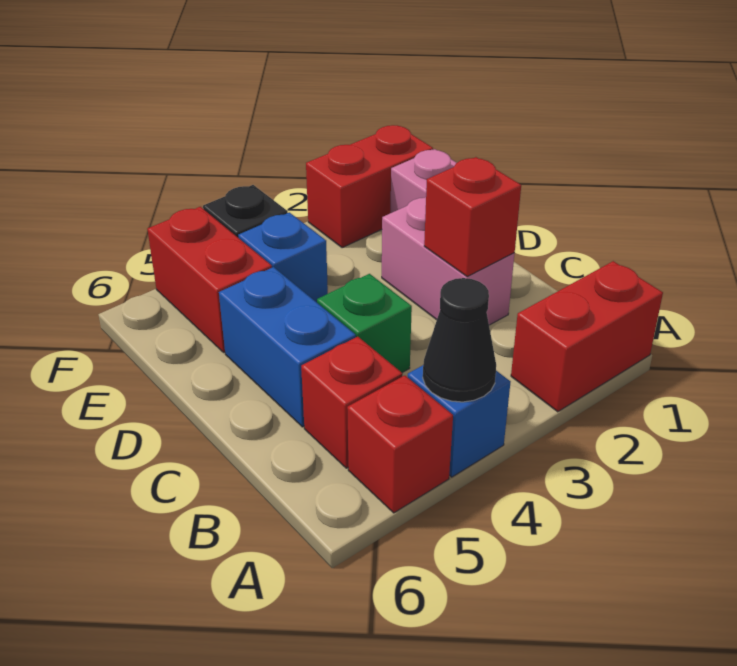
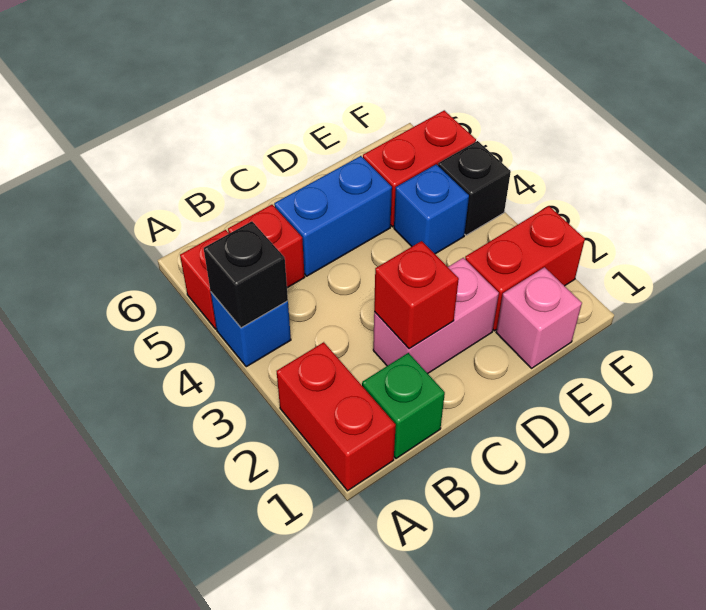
black 1x1 cone [423,278,496,402] -> black 1x1 brick [204,221,288,328]
green 1x1 brick [317,274,412,373] -> green 1x1 brick moved to [362,353,445,458]
red 1x2 brick [306,125,433,248] -> red 1x2 brick turned to [465,206,585,331]

